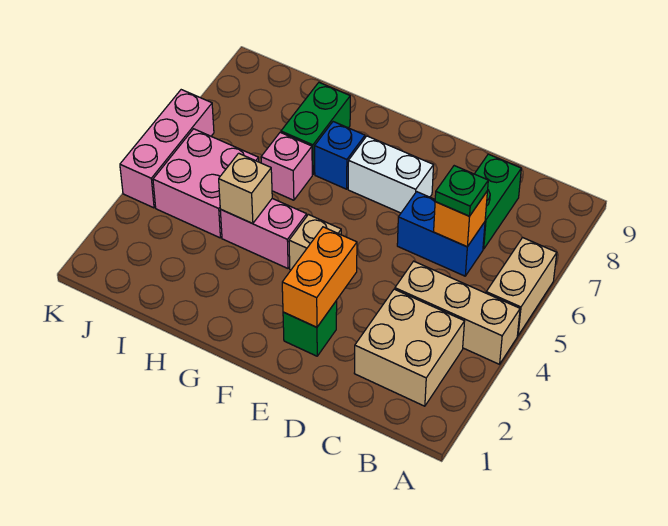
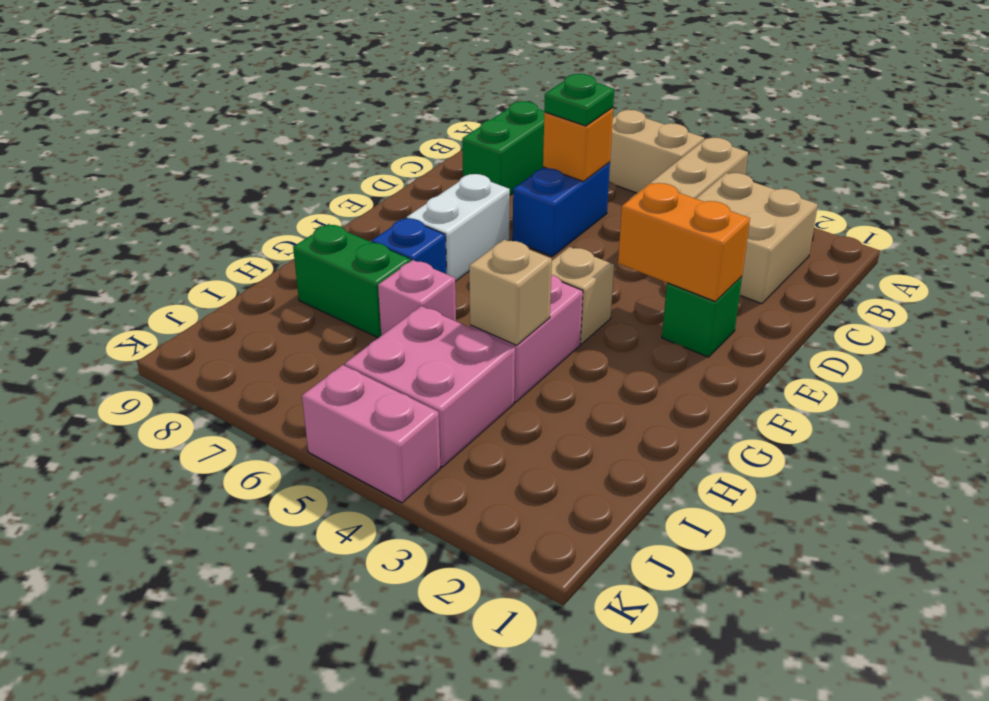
green 1x2 brick [475,154,521,249] -> green 1x2 brick turned to [462,101,545,195]
pink 1x3 brick [120,90,214,208] -> pink 1x2 brick [302,365,441,503]

